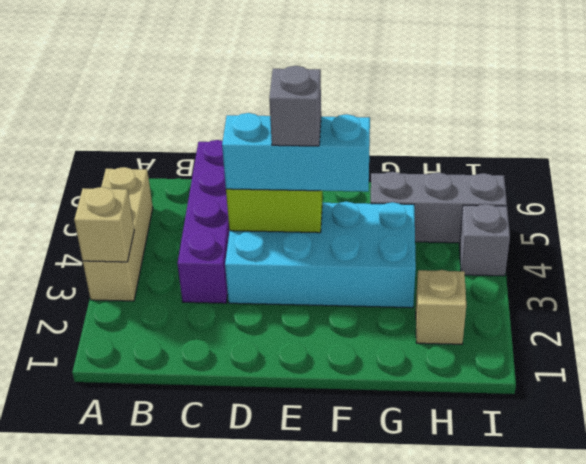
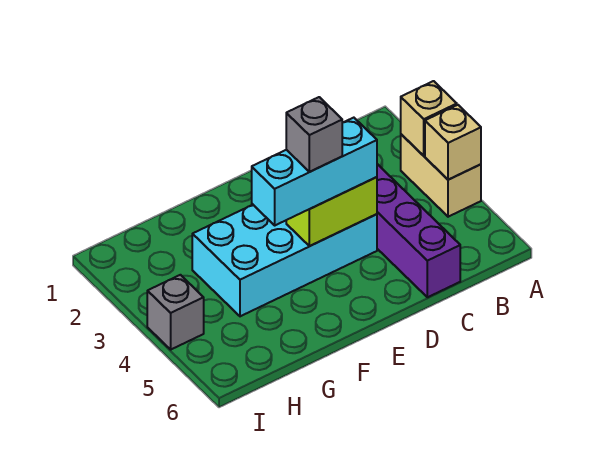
tan 1x3 brick [83,167,153,301] -> tan 1x2 brick [401,134,481,217]
grey 1x3 brick [371,172,507,243] -> none
tan 1x1 brick [416,270,466,344] -> tan 1x1 brick moved to [425,105,481,180]

